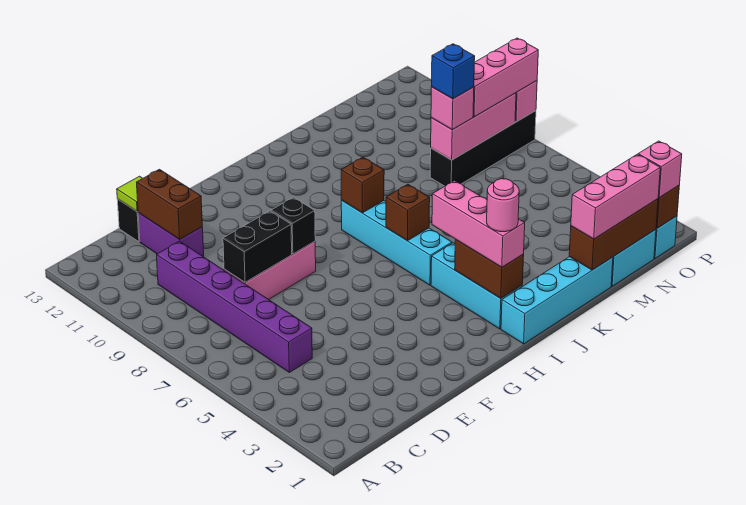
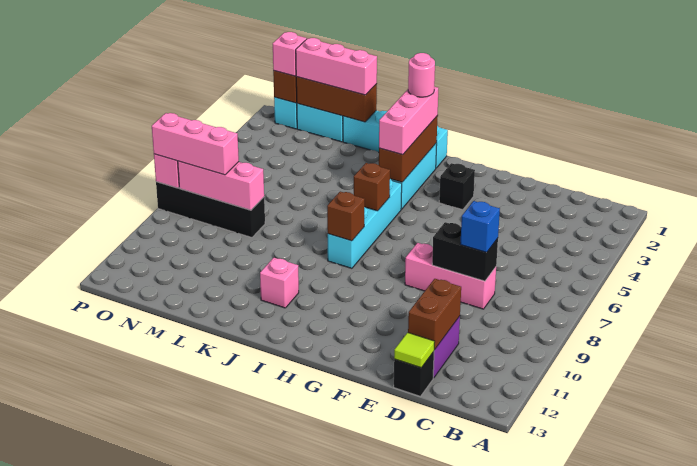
purple 1x6 brick [157,241,312,372] -> none
black 1x1 brick [271,197,315,254] -> black 1x1 brick moved to [439,163,475,210]
brown 1x2 brick [455,240,524,298] -> brown 1x3 brick [379,116,438,182]
pink 1x1 brick [431,87,474,130] -> pink 1x1 brick moved to [260,258,299,308]
blue 1x1 brick [431,44,475,99] -> blue 1x1 brick moved to [460,201,500,252]

